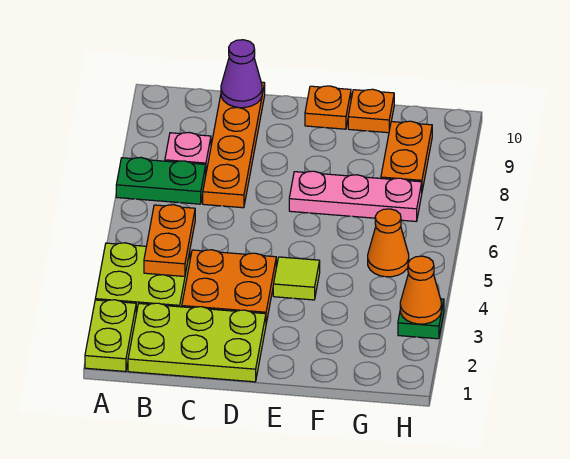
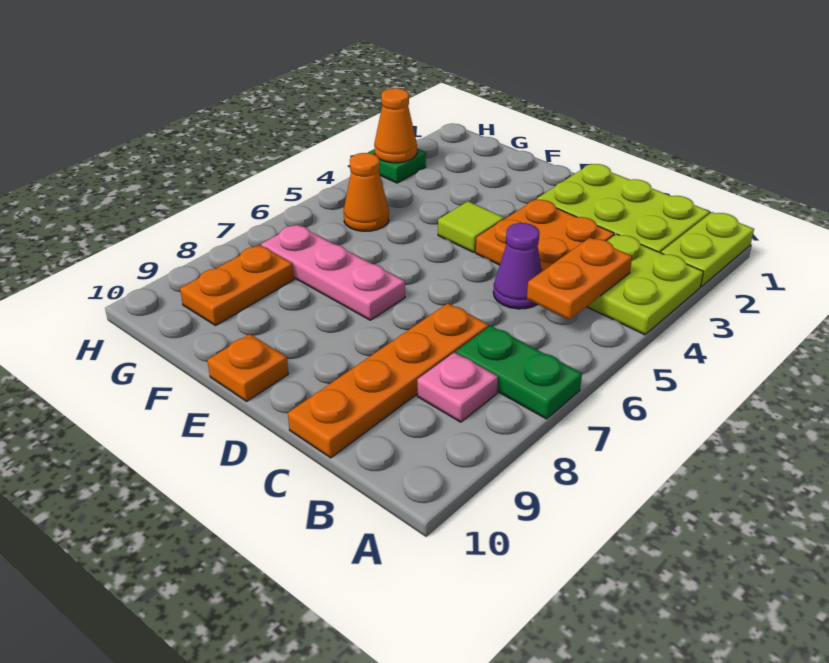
purple 1x1 cone [221,40,262,108] -> purple 1x1 cone moved to [493,223,542,309]
orange 1x1 plate [348,89,394,133] -> none

